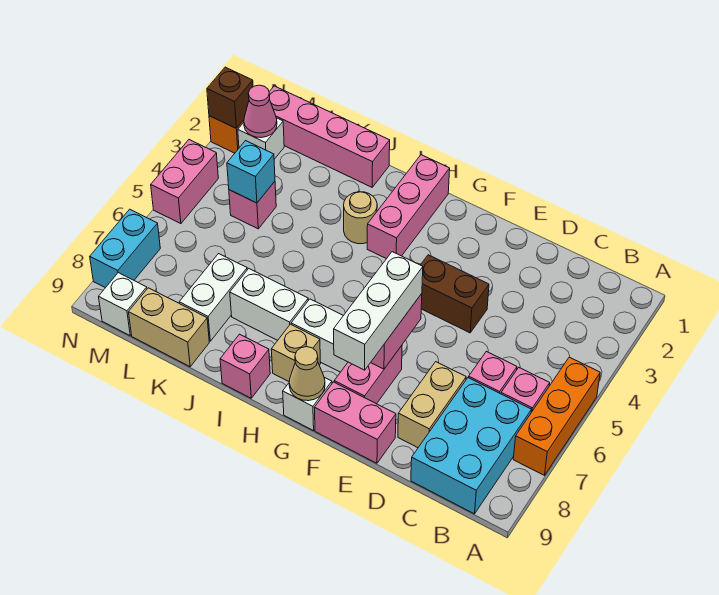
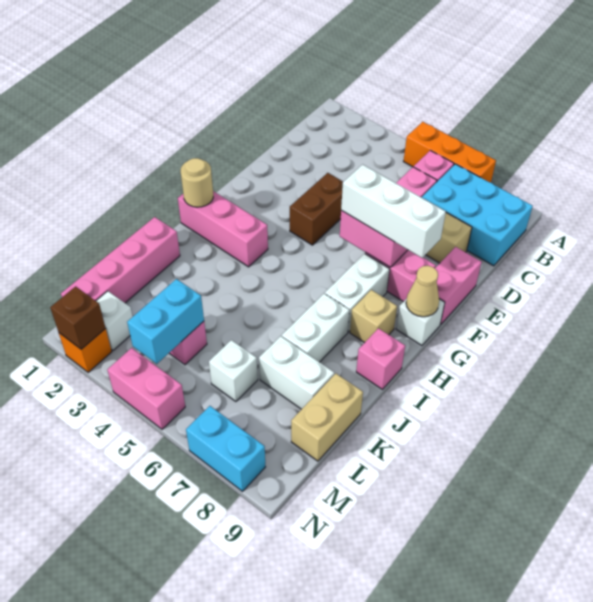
tan 1x1 round brick [344,192,377,244] -> tan 1x1 round brick moved to [181,158,213,207]
cyan 1x1 brick [227,141,275,203] -> cyan 1x2 brick [127,279,204,364]
pink 1x1 cone [244,85,277,138] -> none
white 1x1 brick [99,273,147,336] -> white 1x1 brick moved to [209,340,258,401]

